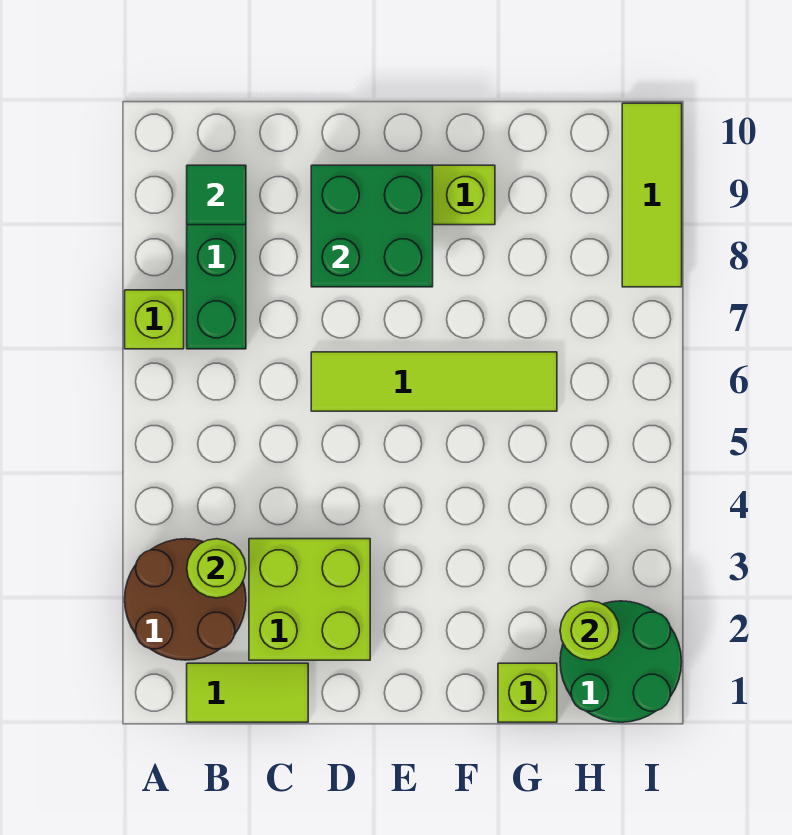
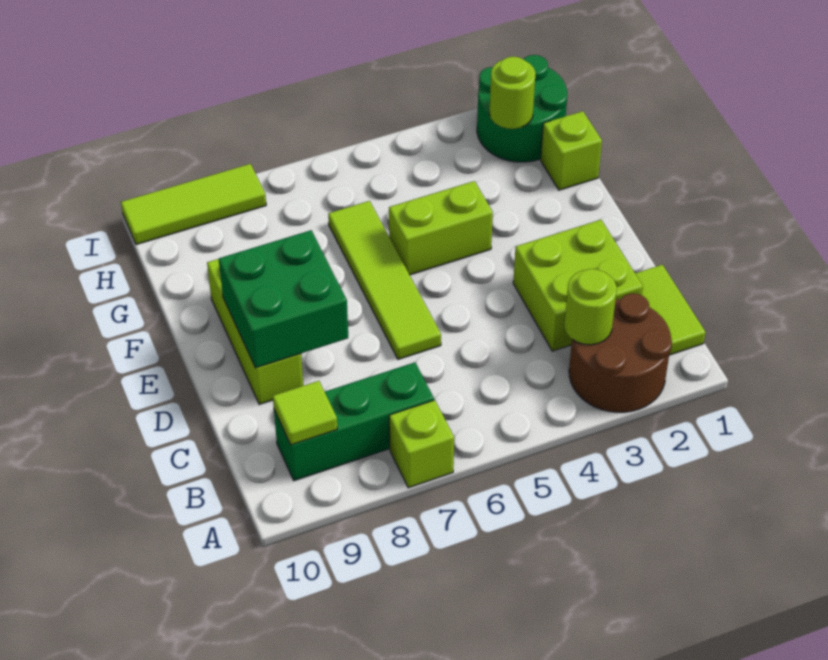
green 1x1 tile [187,165,246,225] -> lime 1x1 tile [273,381,337,445]
none -> lime 1x2 brick [389,181,493,275]

